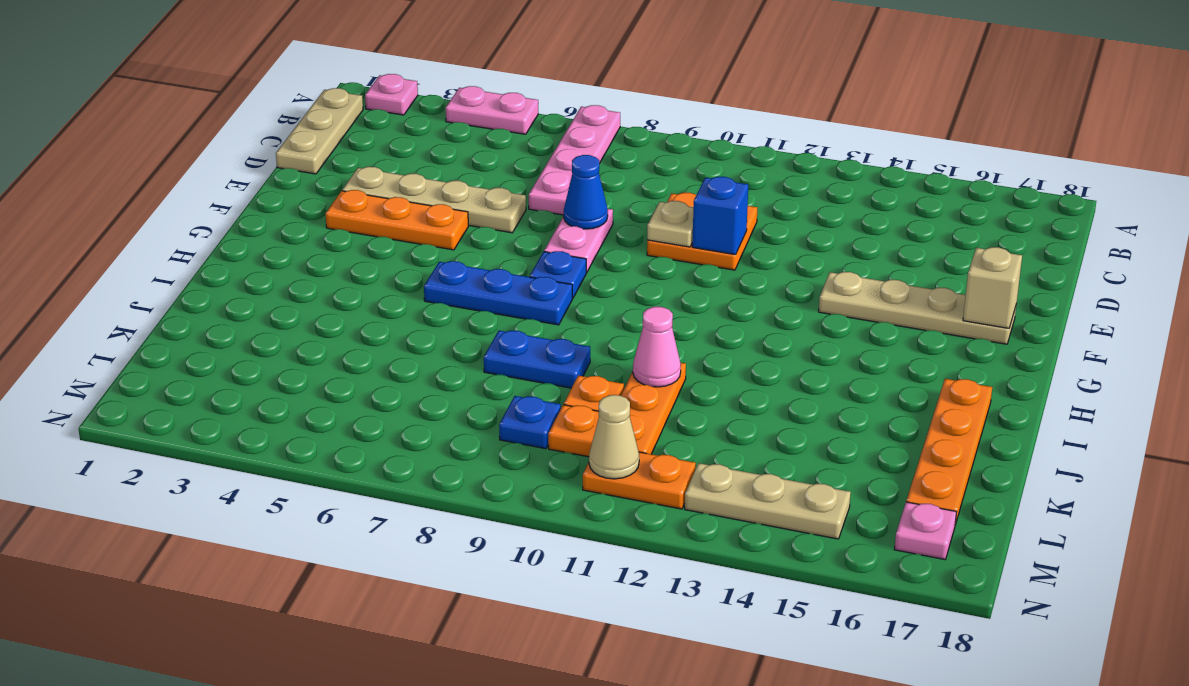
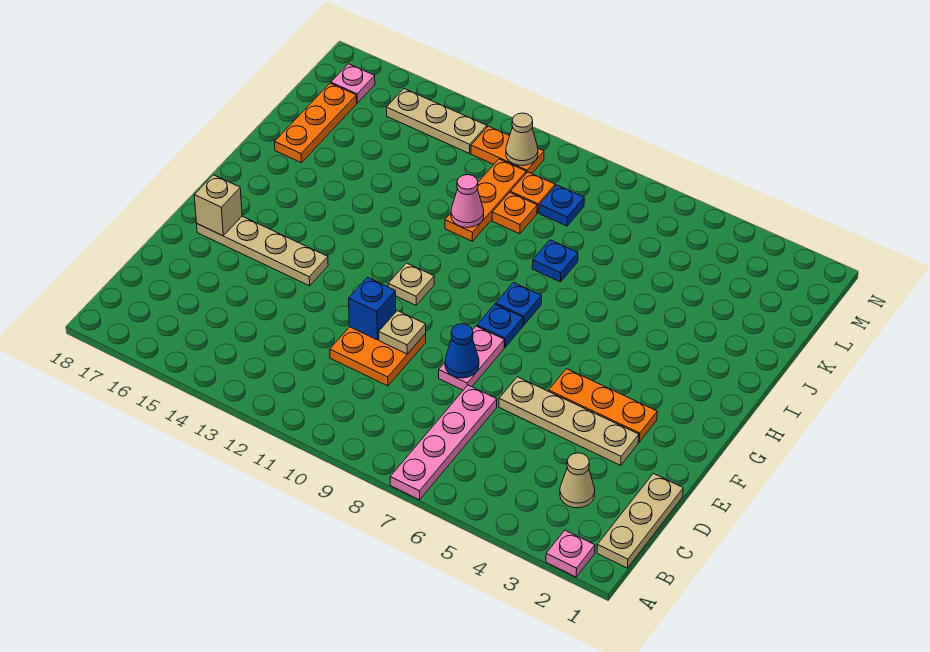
pink 1x2 plate [446,86,538,134] -> none
none -> tan 1x1 cone [560,453,595,508]
none -> tan 1x1 plate [388,263,434,305]
blue 1x3 plate [424,261,572,325] -> blue 1x1 plate [496,283,542,325]
orange 1x4 plate [906,379,992,525] -> orange 1x3 plate [275,83,357,163]
blue 1x2 plate [484,330,590,388] -> blue 1x1 plate [532,240,578,282]

